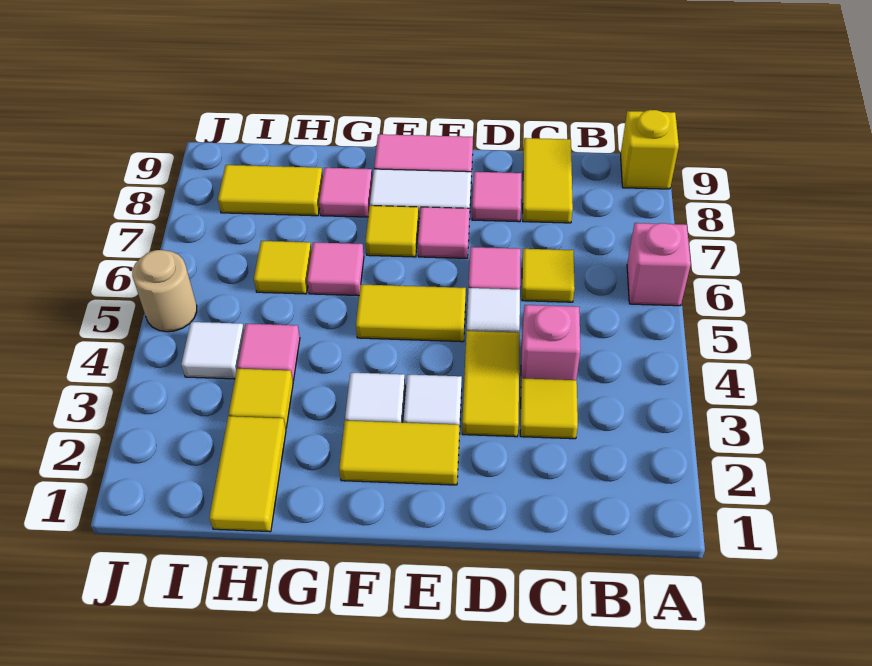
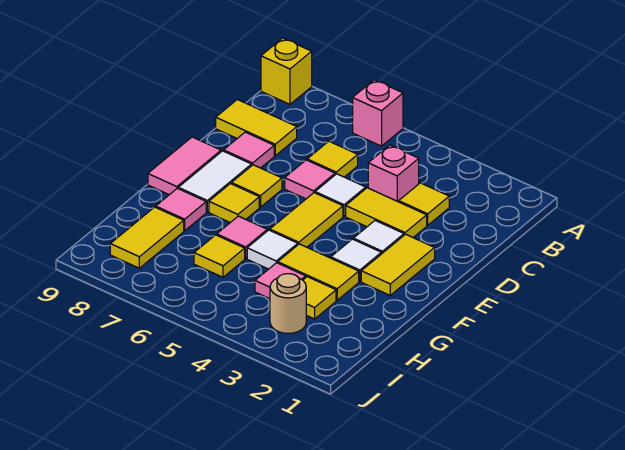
pink 1x1 tile [418,207,470,258] -> yellow 1x1 tile [231,165,282,207]
yellow 1x2 tile [209,416,286,532] -> yellow 1x2 tile moved to [278,244,359,300]
white 1x1 tile [181,322,244,379] -> white 1x1 tile moved to [247,230,298,269]
tan 1x1 round brick [132,250,197,332] -> tan 1x1 round brick moved to [270,274,306,333]

